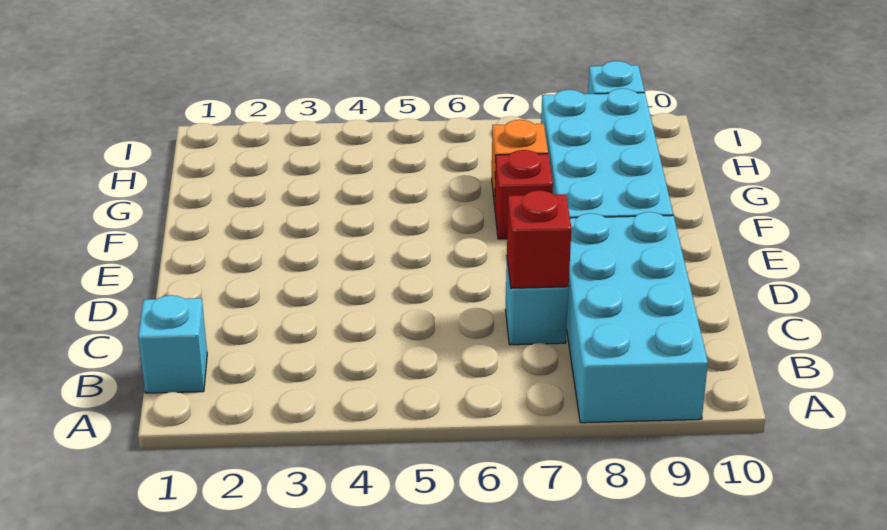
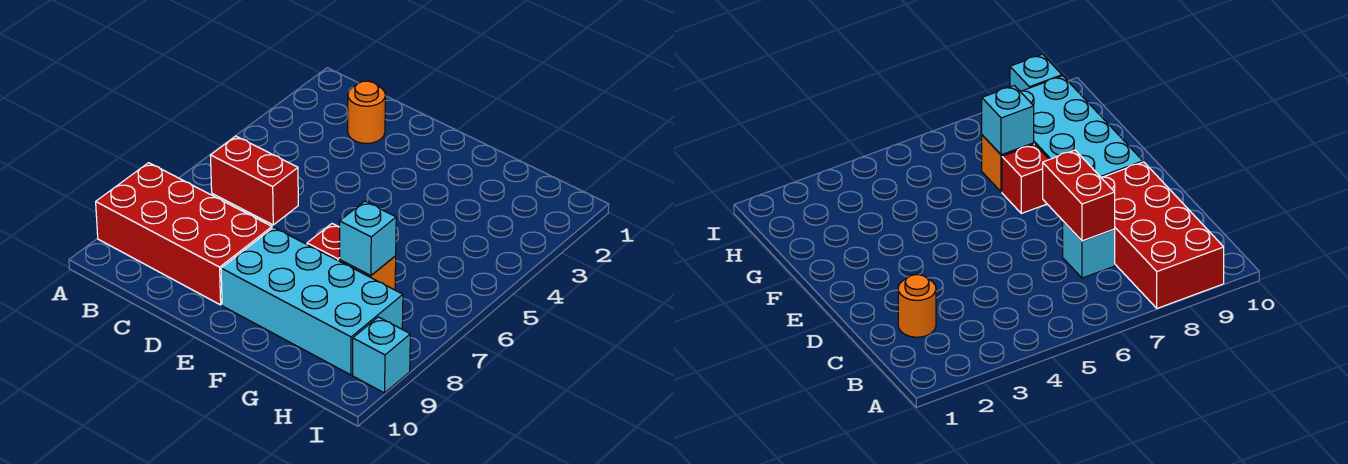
cyan 2x4 brick [567,212,708,423] -> red 2x4 brick [96,163,272,305]
cyan 1x1 brick [138,295,207,393] -> cyan 1x1 brick moved to [340,201,396,276]
none -> orange 1x1 round brick [348,81,385,143]
red 1x1 brick [507,190,571,288] -> red 1x2 brick [211,136,298,225]

